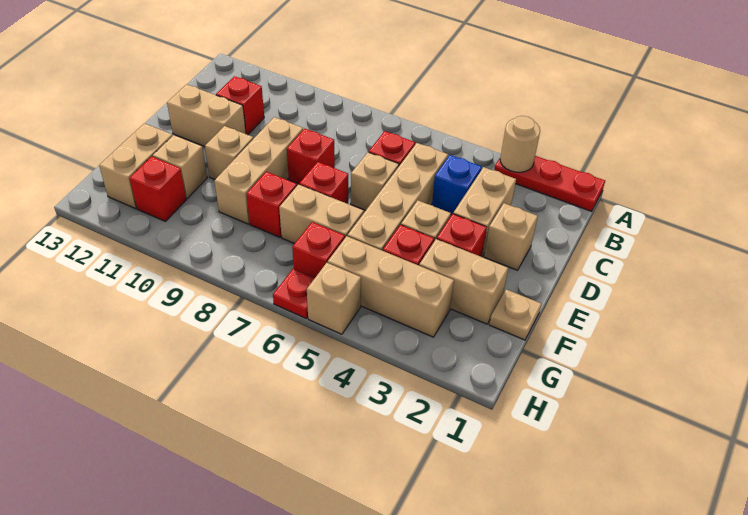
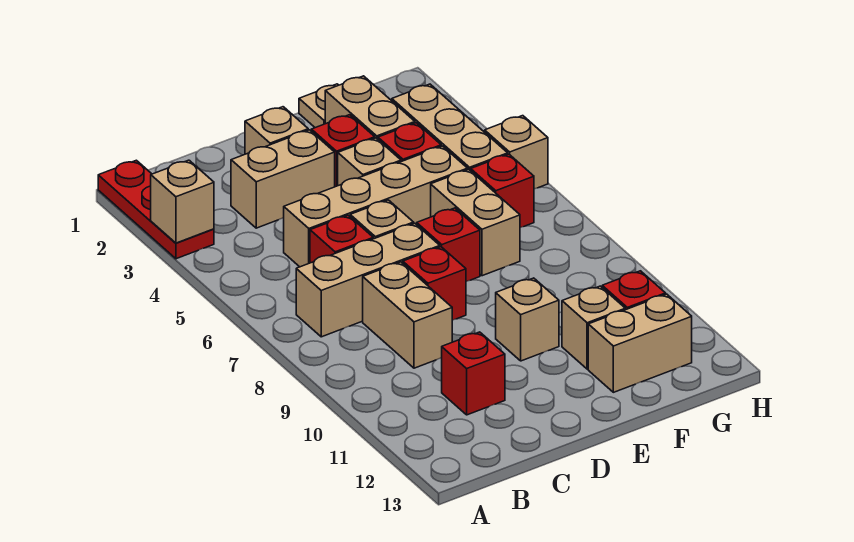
tan 1x1 round brick [500,116,540,172] -> tan 1x1 brick [151,160,214,243]
blue 1x1 brick [432,155,482,215] -> none
tan 1x3 brick [214,117,303,224] -> tan 1x3 brick moved to [296,223,440,337]
tan 1x2 brick [167,84,246,147] -> tan 1x2 brick moved to [363,262,452,368]
red 1x1 brick [246,172,297,237] -> none
red 1x1 plate [273,269,315,319] -> none

